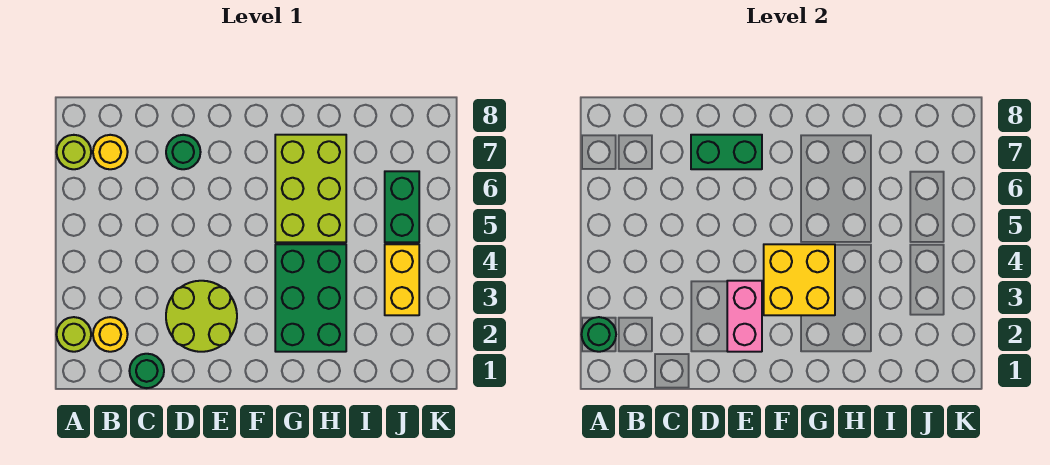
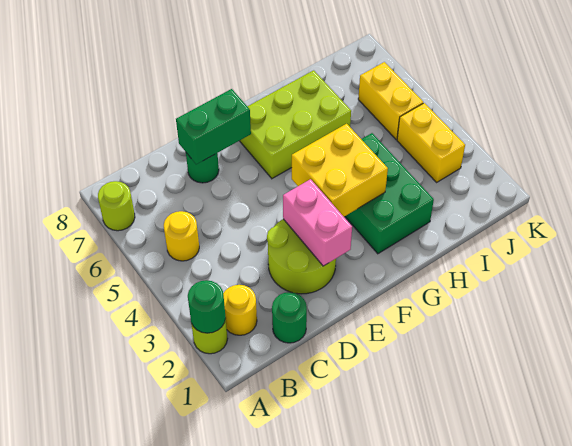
yellow 1x1 round brick [93,135,128,169] -> yellow 1x1 round brick moved to [164,211,199,261]
lime 2x3 brick [275,135,346,242] -> lime 2x3 brick turned to [240,70,351,179]
green 1x2 brick [385,171,419,242] -> yellow 1x2 brick [358,62,423,140]

